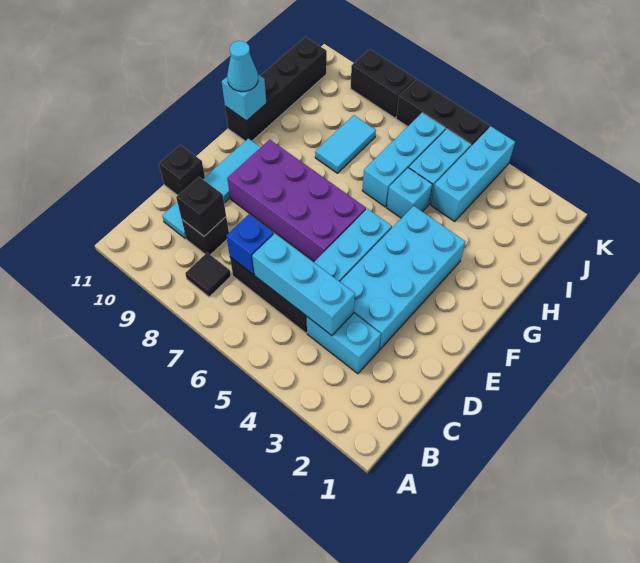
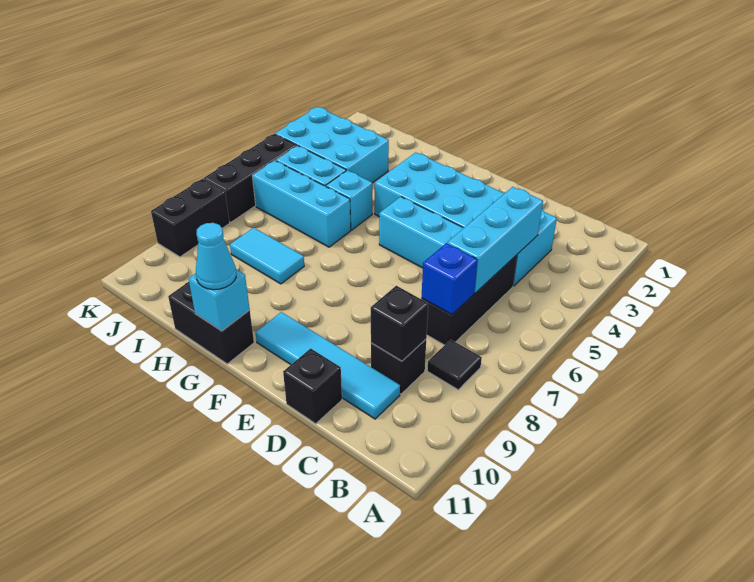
purple 2x4 brick [227,140,366,262] -> none
black 1x4 brick [225,37,327,141] -> black 1x2 brick [168,282,254,364]
cyan 1x3 brick [431,126,515,221] -> cyan 2x3 brick [275,107,389,183]

